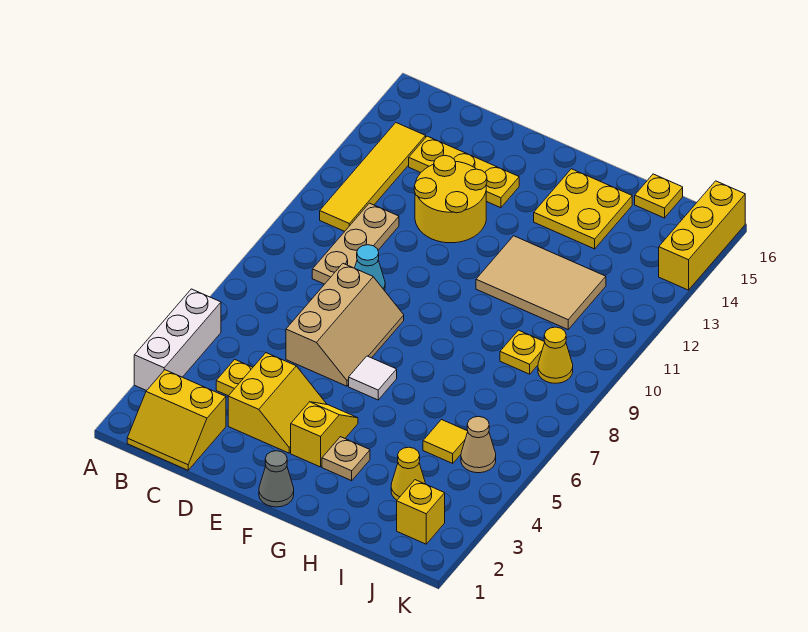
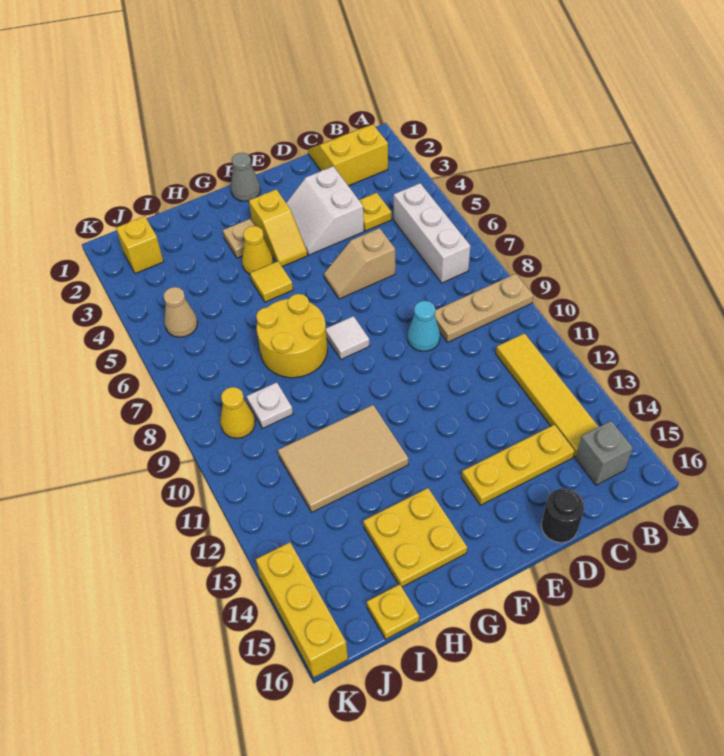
white 1x3 brick [134,289,221,391] -> white 1x3 brick moved to [394,183,470,283]
none -> grey 1x1 brick [575,421,633,485]
tan 1x3 plate [312,203,399,284] -> tan 1x3 plate turned to [435,274,533,342]
yellow 2x2 slope [228,353,327,453] -> white 2x2 slope [286,166,364,255]
tan 2x3 slope [286,264,404,386] -> tan 1x2 slope [324,228,395,299]
yellow 2x2 round brick [414,156,487,243] -> yellow 2x2 round brick moved to [256,294,328,378]
none -> black 1x1 round brick [541,488,584,543]
white 1x1 tile [349,356,397,400] -> white 1x1 tile moved to [326,316,369,359]
yellow 1x1 cone [391,447,426,500] -> yellow 1x1 cone moved to [242,226,273,274]
yellow 1x1 tile [423,420,468,463] -> yellow 1x1 tile moved to [250,261,293,302]
yellow 1x1 plate [500,330,545,374] -> white 1x1 plate [247,382,293,428]

